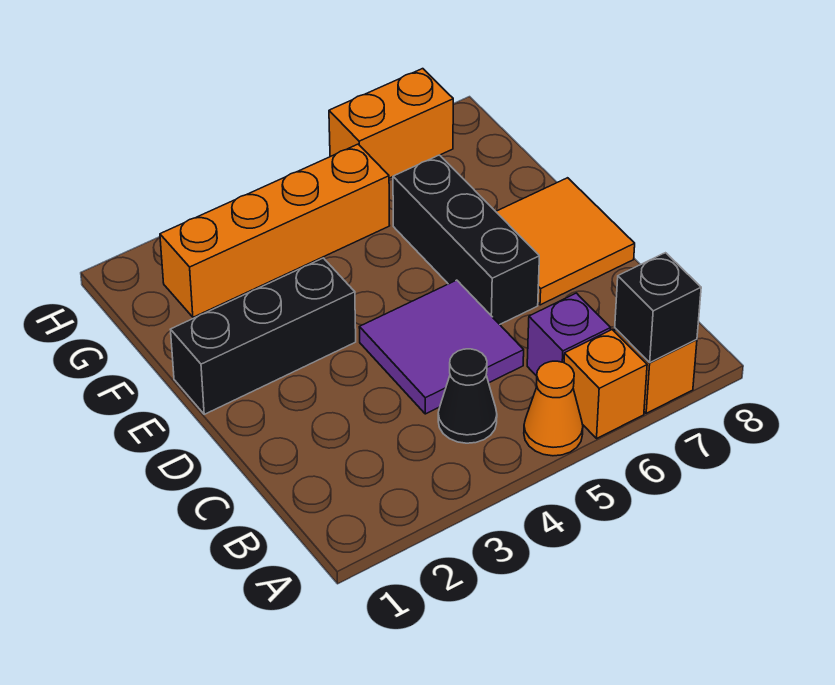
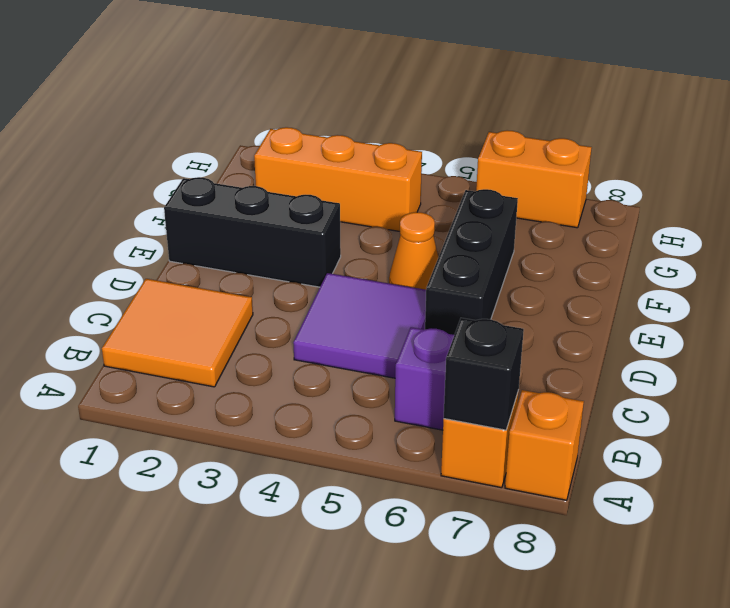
orange 1x1 cone [524,361,583,456] -> orange 1x1 cone moved to [389,212,438,290]
orange 1x1 brick [564,329,647,438] -> orange 1x1 brick moved to [505,390,584,500]
black 1x1 cone [438,349,497,443] -> none
orange 2x2 tile [496,178,635,305] -> orange 2x2 tile moved to [102,279,253,387]
orange 1x4 brick [160,144,390,317] -> orange 1x3 brick [254,127,422,231]

